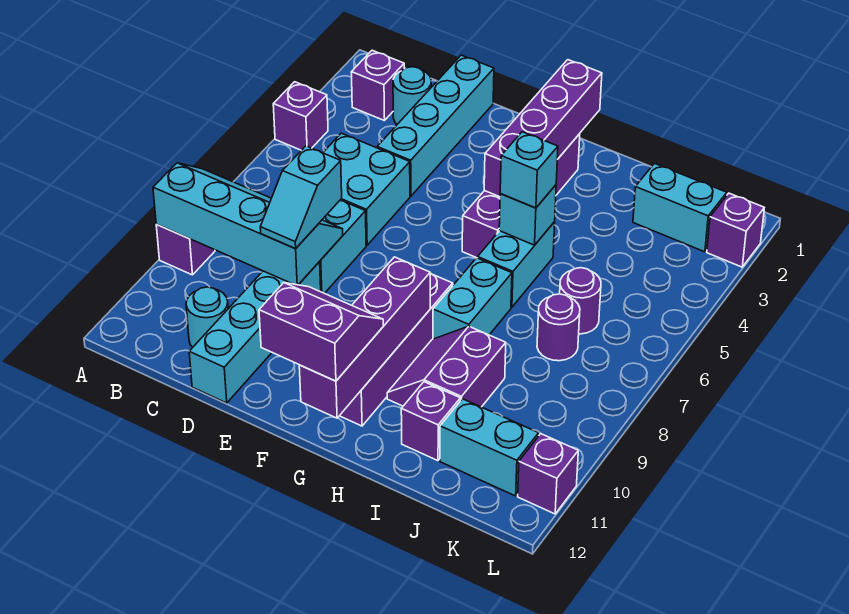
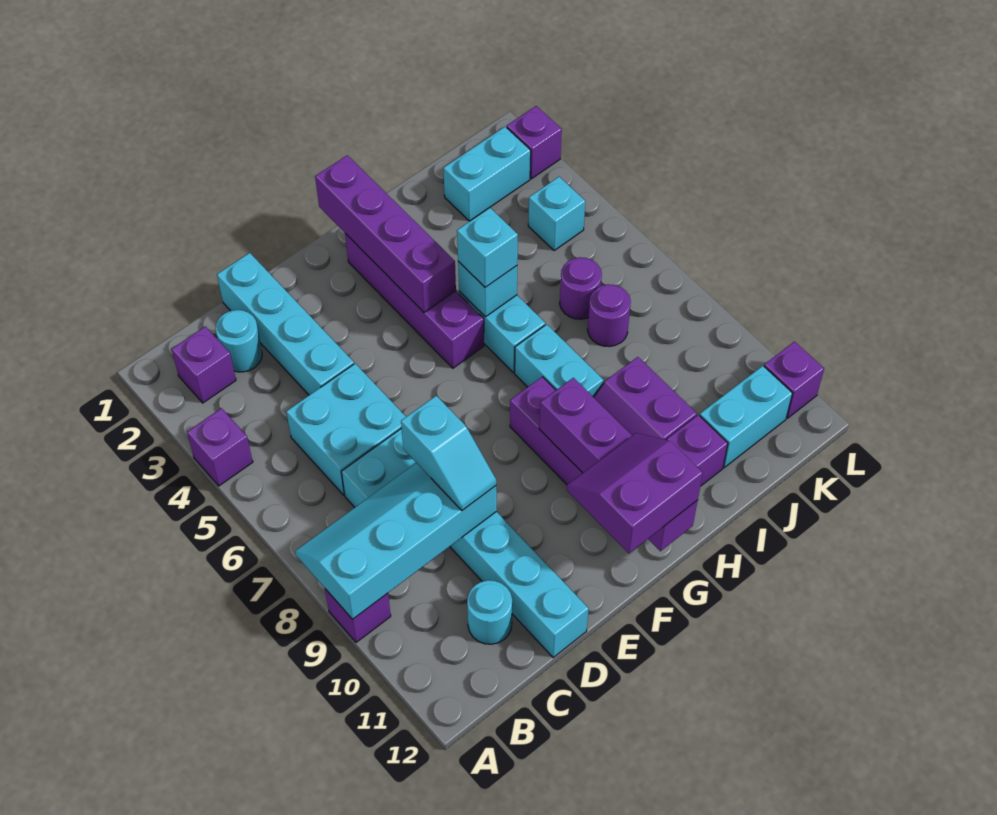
none -> cyan 1x1 brick [528,177,585,251]

